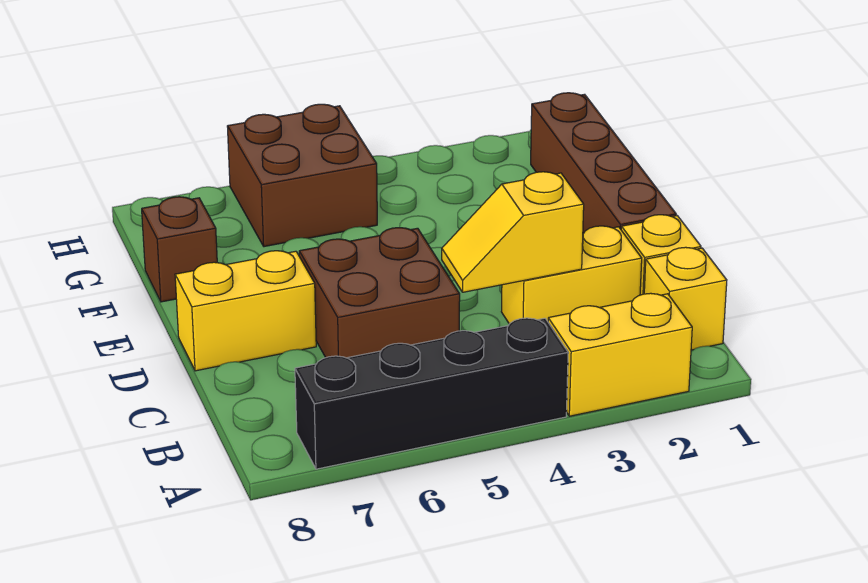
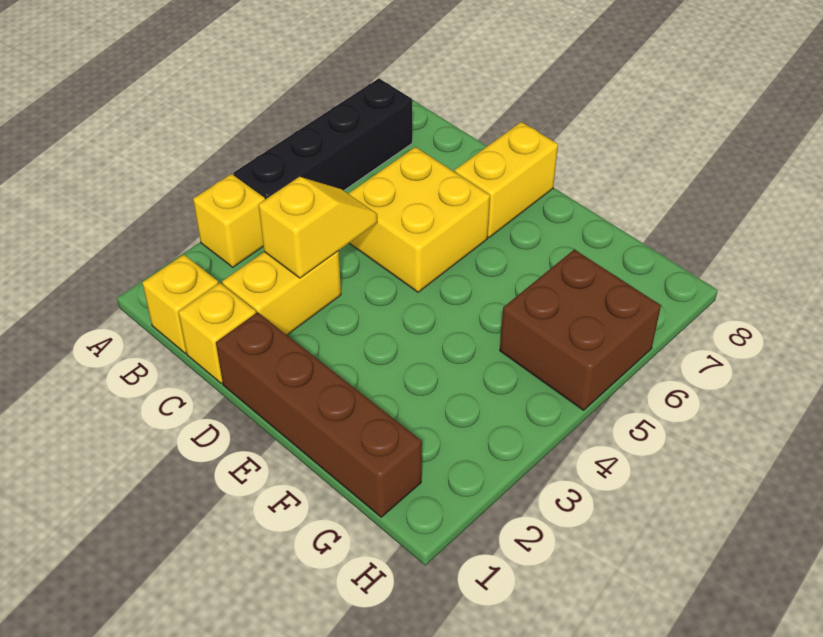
yellow 1x2 brick [548,293,692,416] -> yellow 1x1 brick [193,174,265,267]
brown 2x2 brick [299,228,460,358] -> yellow 2x2 brick [348,147,490,292]
brown 1x1 brick [142,197,217,302] -> none

